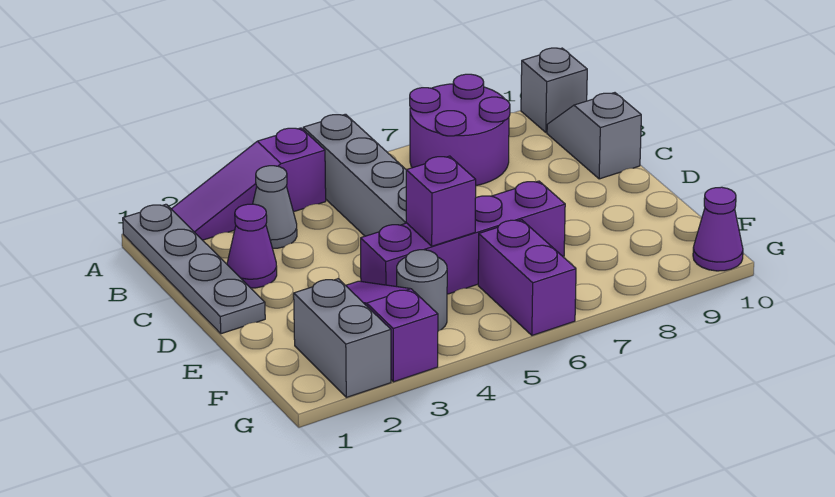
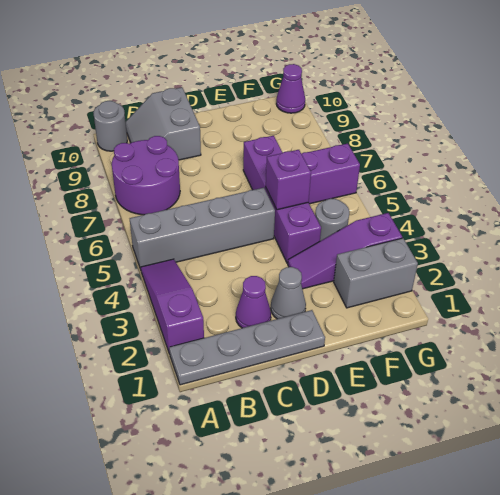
purple 1x3 slope [172,128,326,240] -> purple 1x3 slope turned to [141,259,204,354]
grey 1x1 brick [521,48,587,132] -> grey 1x1 round brick [93,101,127,151]
grey 1x1 cone [253,166,297,249] -> grey 1x1 cone moved to [271,267,306,319]
grey 1x2 slope [547,93,641,179] -> grey 2x2 slope [126,87,201,160]

